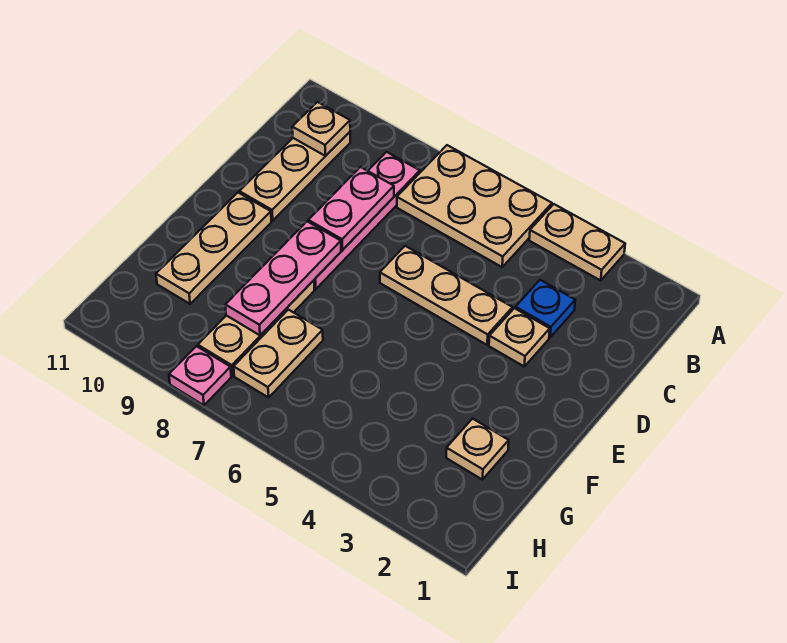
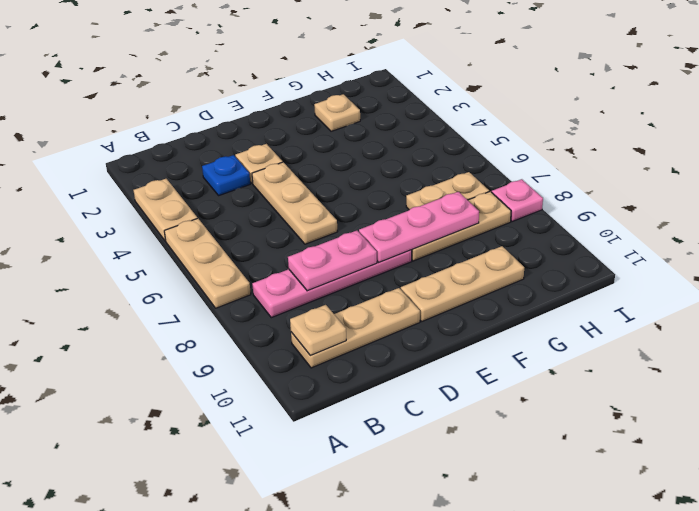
tan 2x3 plate [397,145,552,267] -> tan 1x3 plate [164,218,251,308]

